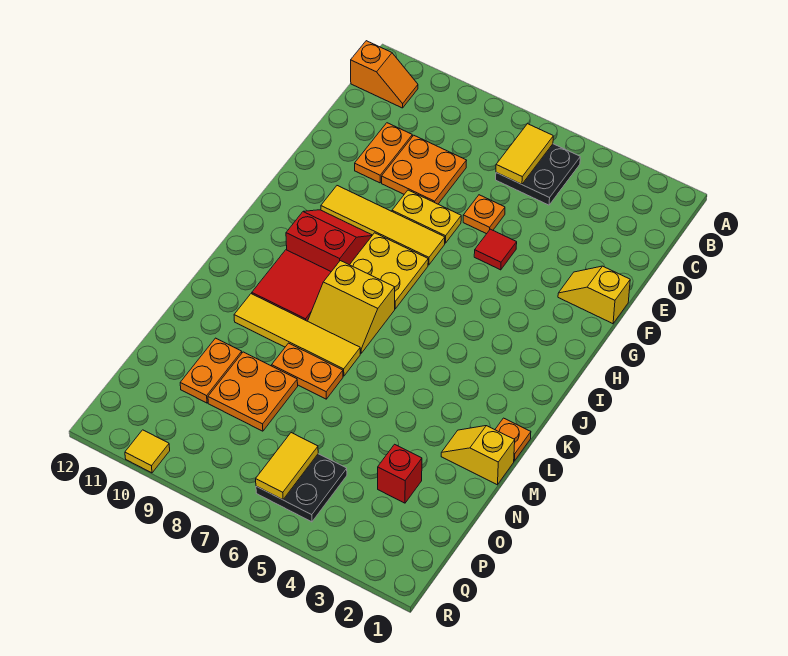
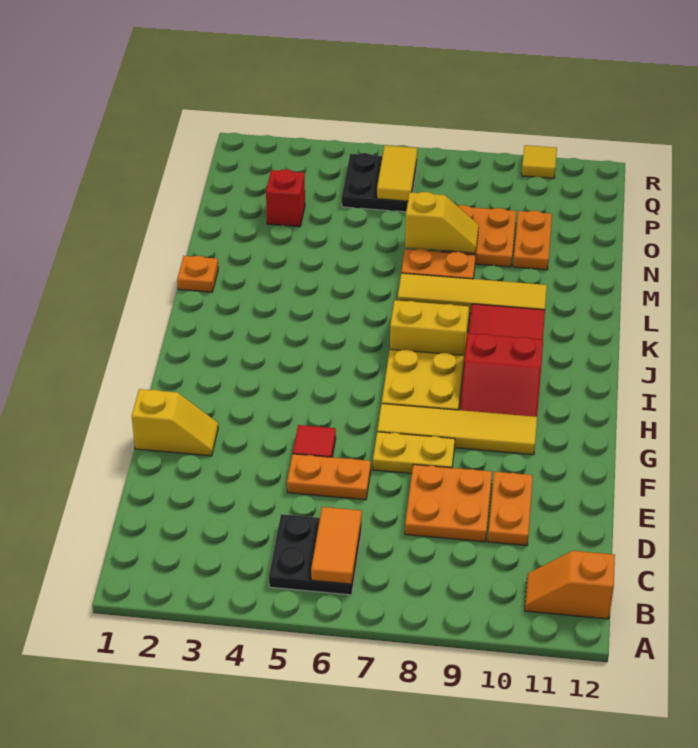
yellow 1x2 tile [496,124,553,184] -> orange 1x2 tile [311,507,362,584]
orange 1x1 plate [463,195,505,234] -> orange 1x2 plate [287,454,371,500]
yellow 1x2 slope [441,426,515,485] -> yellow 1x2 slope moved to [405,192,479,253]

